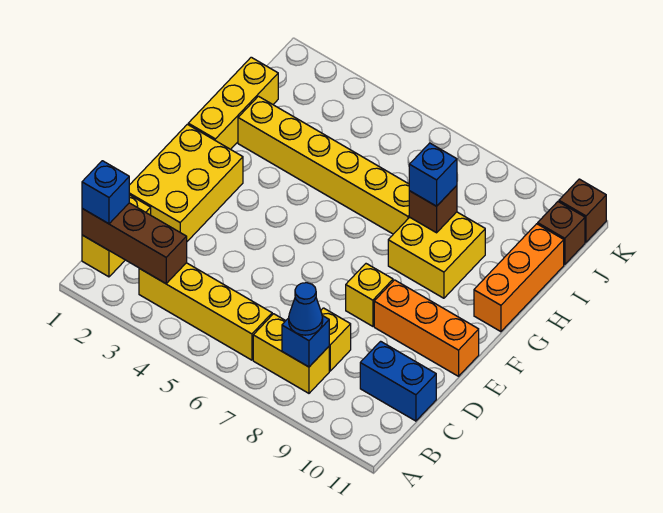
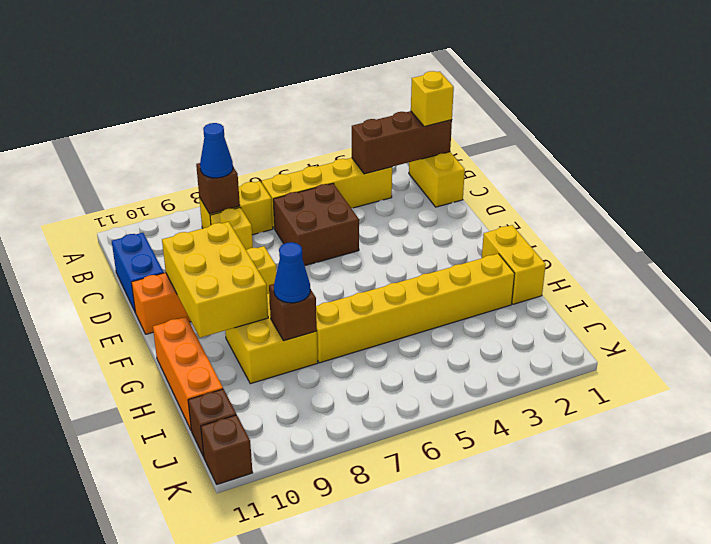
blue 1x1 brick [82,161,129,224] -> yellow 1x1 brick [411,71,454,127]
blue 1x1 brick [282,316,329,367] -> brown 1x1 brick [196,163,240,214]
none -> brown 2x2 brick [273,183,359,266]
blue 1x2 brick [360,341,436,421] -> blue 1x2 brick turned to [112,233,164,313]
yellow 2x3 brick [129,124,243,241] -> yellow 2x3 brick moved to [162,222,268,338]
yellow 1x3 brick [188,57,278,149] -> yellow 1x2 brick [482,225,546,304]
blue 1x1 brick [409,143,457,206] -> blue 1x1 cone [274,242,310,303]

